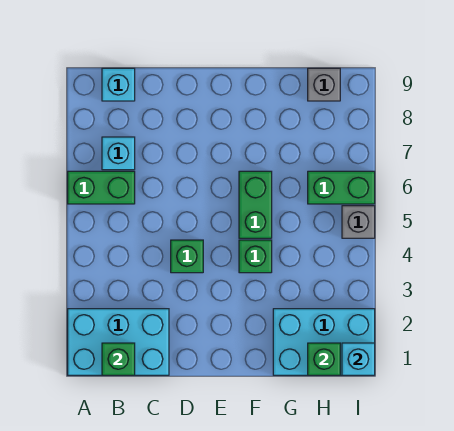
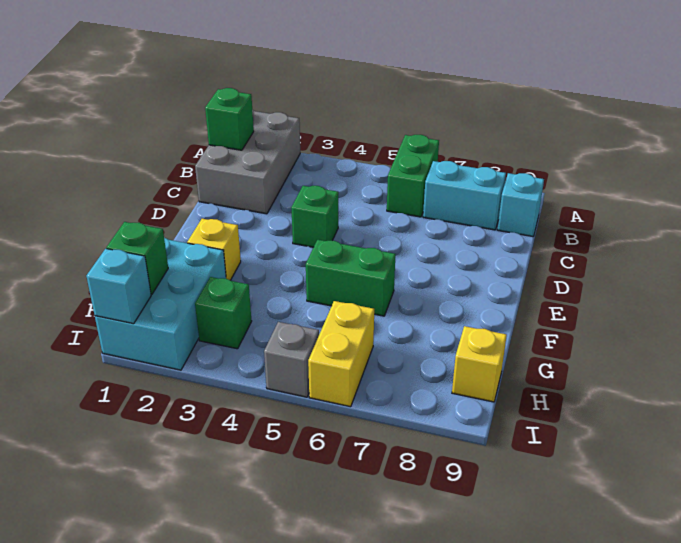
cyan 2x3 brick [68,309,169,375] -> grey 2x3 brick [195,110,300,214]
cyan 1x1 brick [102,137,135,170] -> cyan 1x2 brick [423,161,506,230]
none -> yellow 1x1 brick [187,219,241,280]
green 1x1 brick [239,240,272,273] -> green 1x1 brick moved to [195,277,252,349]
green 1x2 brick [308,171,375,204] -> yellow 1x2 brick [308,301,374,407]
grey 1x1 brick [308,68,340,101] -> yellow 1x1 brick [452,326,507,402]

